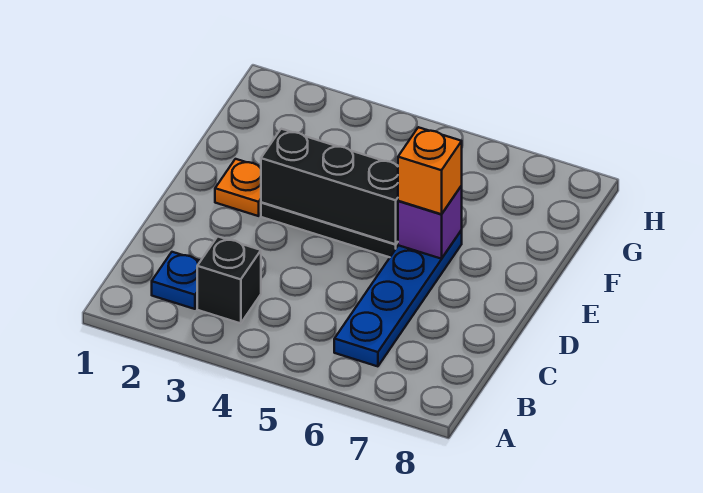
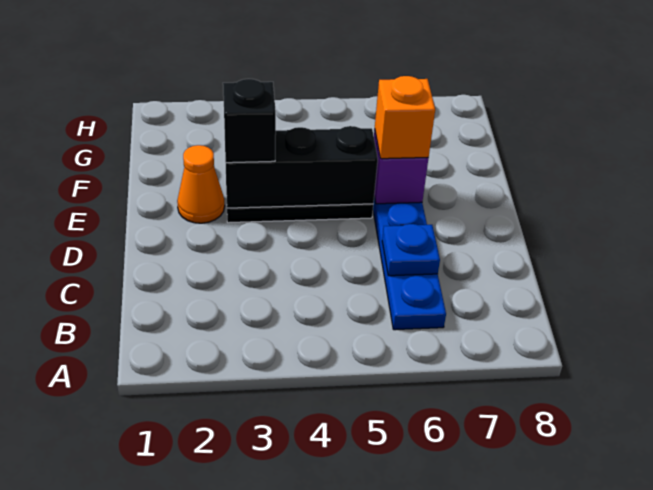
blue 1x1 plate [152,252,200,309] -> blue 1x1 plate moved to [382,224,440,276]
black 1x1 brick [197,237,261,323] -> black 1x1 brick moved to [223,79,276,163]
orange 1x1 plate [215,159,261,216] -> orange 1x1 cone [177,145,225,223]

